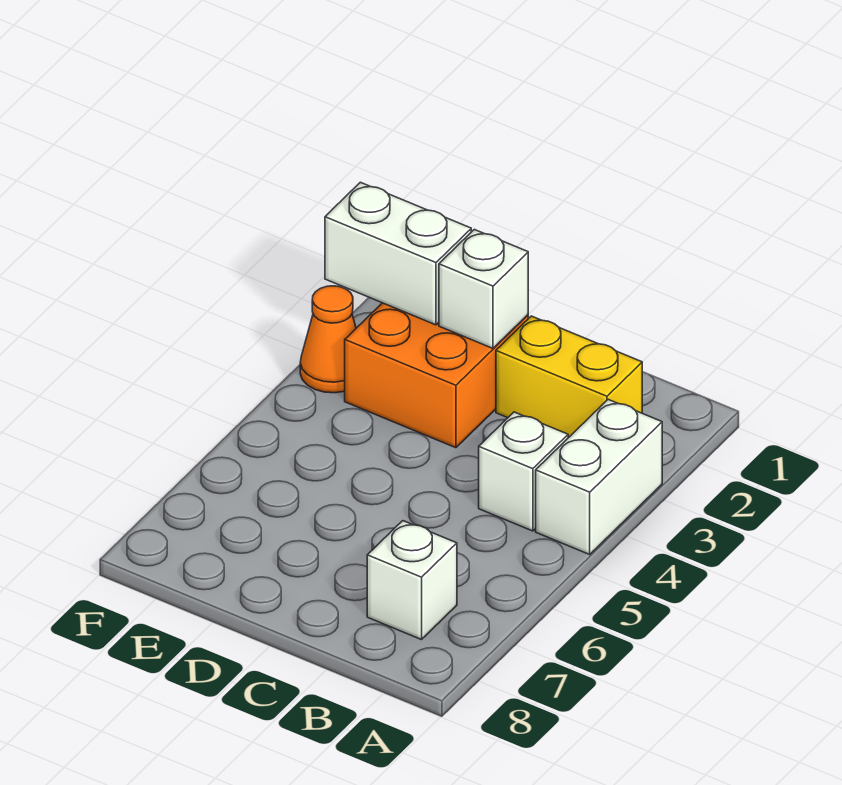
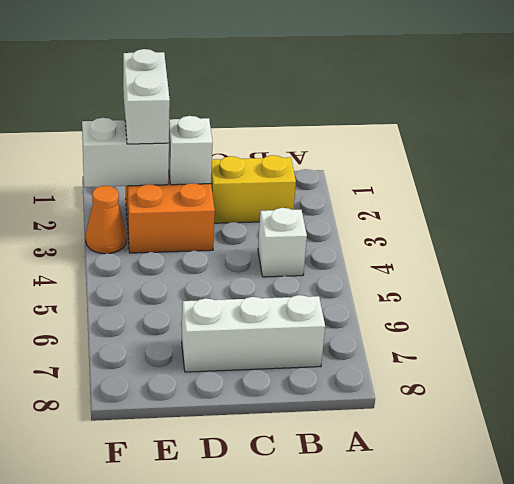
white 1x2 brick [536,399,662,554] -> white 1x2 brick moved to [123,49,170,144]
white 1x1 brick [367,521,457,640] -> white 1x3 brick [182,295,325,372]

